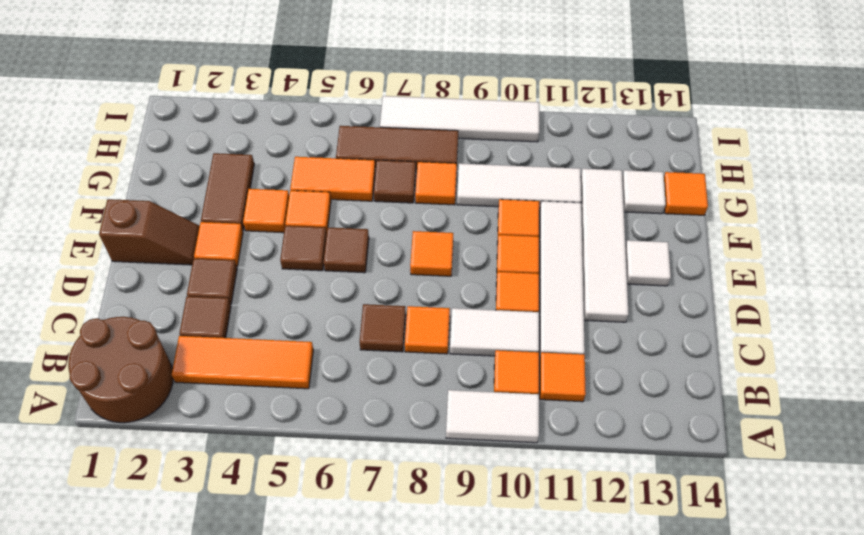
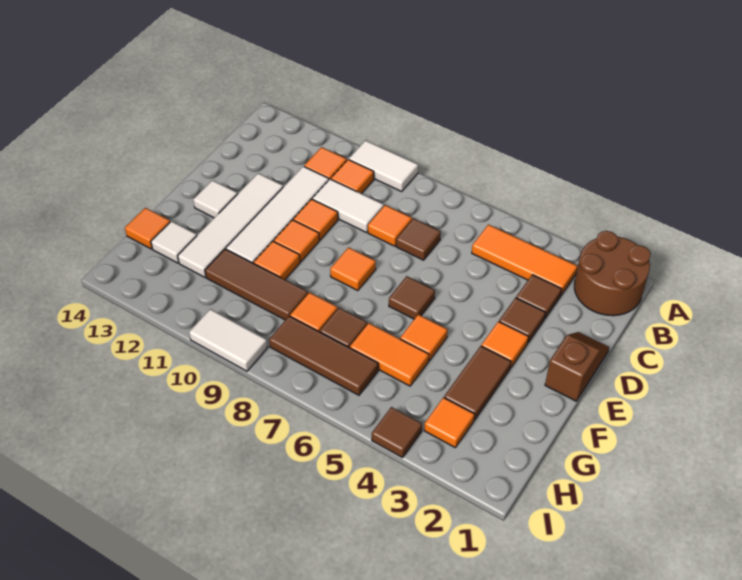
brown 1x2 slope [99,199,200,265] -> brown 1x2 slope turned to [545,332,609,401]
brown 1x1 tile [280,226,327,271] -> brown 1x1 tile moved to [372,407,422,458]
orange 1x1 tile [243,189,289,233] -> orange 1x1 tile moved to [424,398,475,448]
white 1x3 tile [457,163,581,208] -> brown 1x3 tile [205,249,308,320]
white 1x4 tile [380,96,539,142] -> white 1x2 tile [189,309,268,371]

